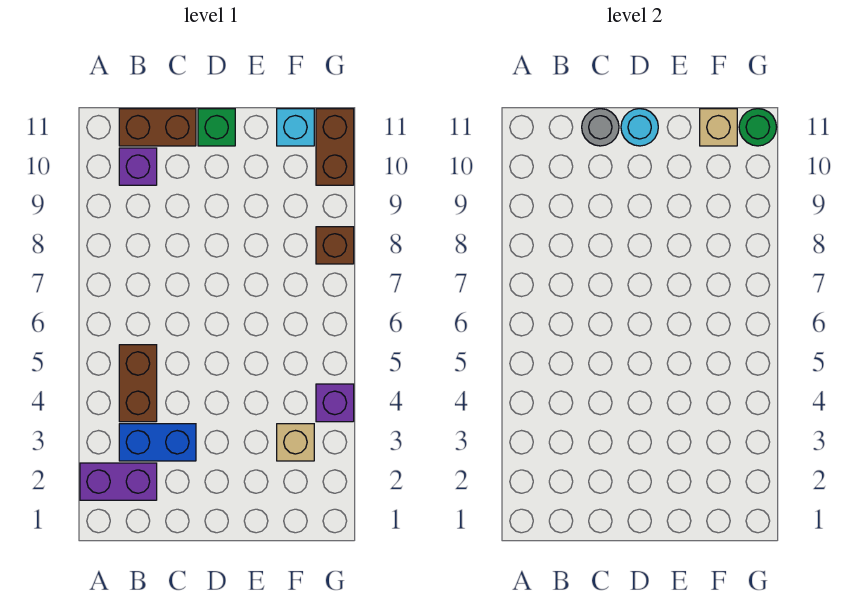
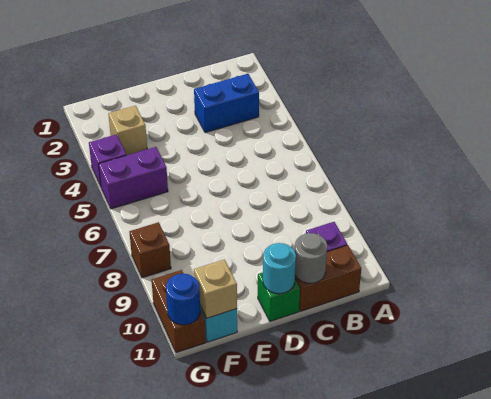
purple 1x2 brick [80,463,157,500] -> purple 1x2 brick moved to [99,147,168,209]
brown 1x2 brick [119,345,157,422] -> none
green 1x1 round brick [739,109,777,146] -> blue 1x1 round brick [166,274,200,325]

